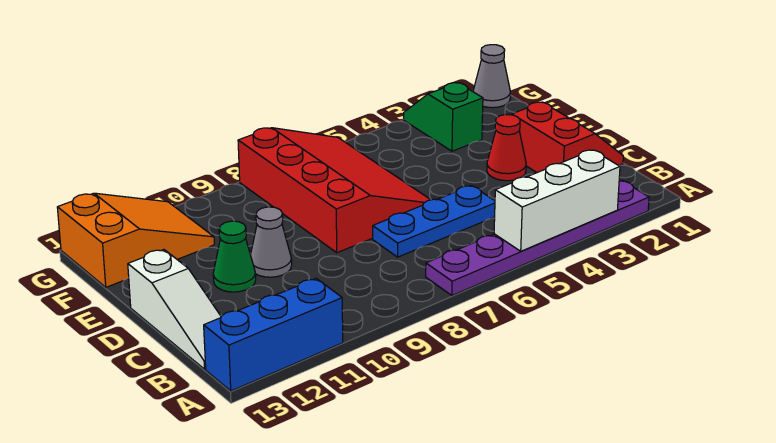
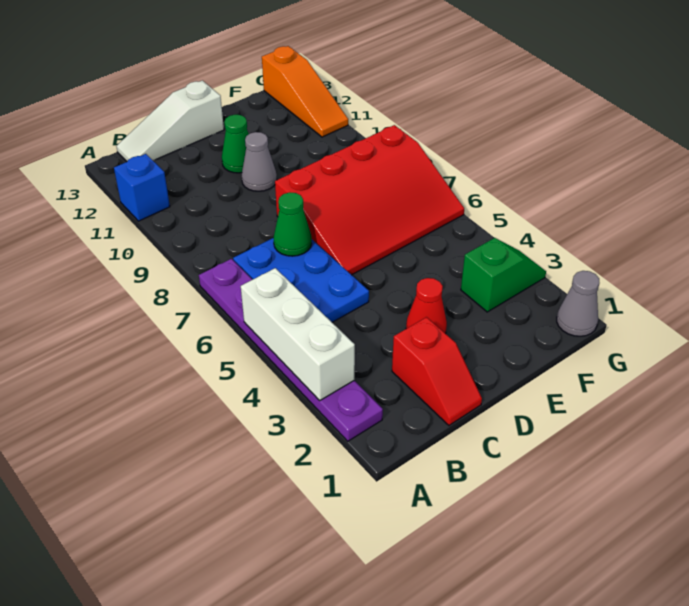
blue 1x3 brick [204,278,343,391] -> blue 1x1 brick [114,154,170,221]
red 2x2 slope [512,102,623,173] -> red 1x2 slope [392,317,482,425]
blue 1x3 plate [373,186,495,257] -> blue 2x3 plate [233,238,369,322]
none -> green 1x1 cone [273,192,312,256]
orange 2x3 slope [57,193,214,287] -> orange 1x3 slope [262,46,348,137]

